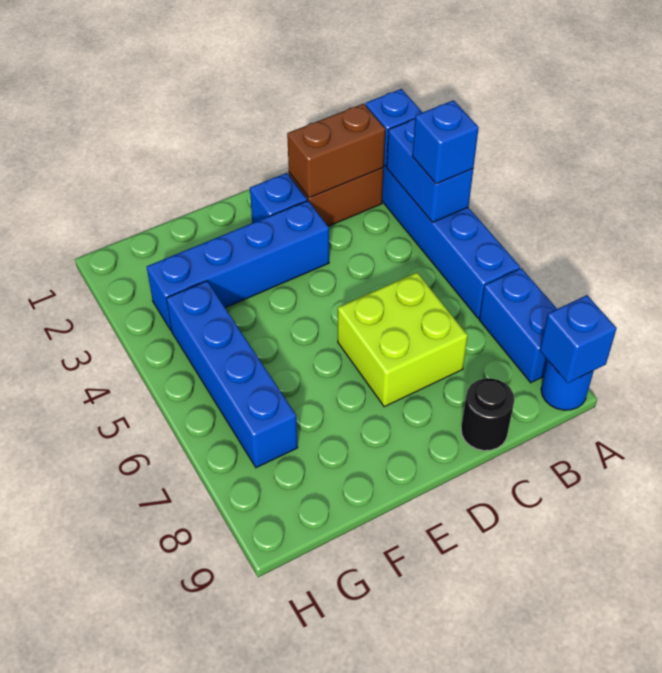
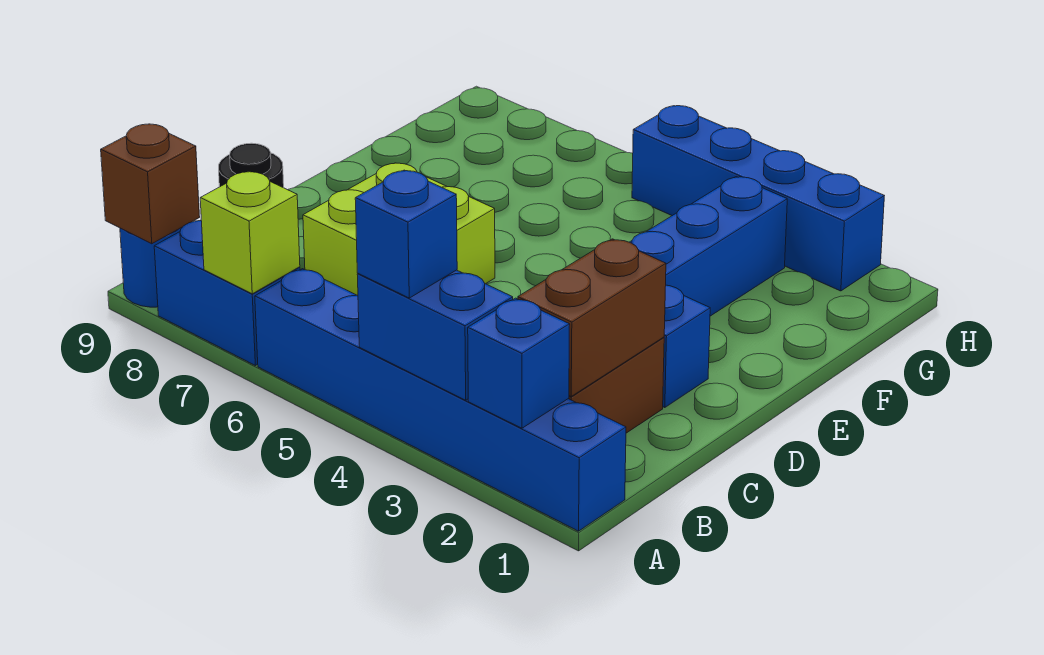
none -> lime 1x1 brick [200,171,300,294]
blue 1x1 brick [540,295,617,383] -> brown 1x1 brick [101,124,200,244]
blue 1x4 brick [166,281,298,468] -> blue 1x4 brick moved to [632,106,884,291]

